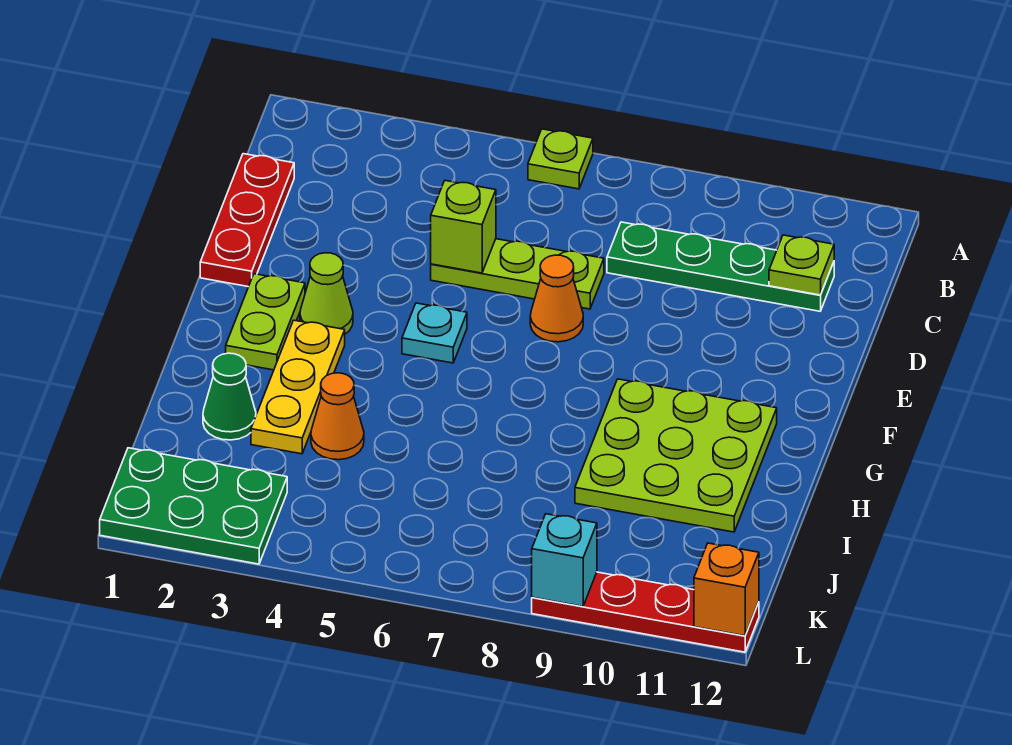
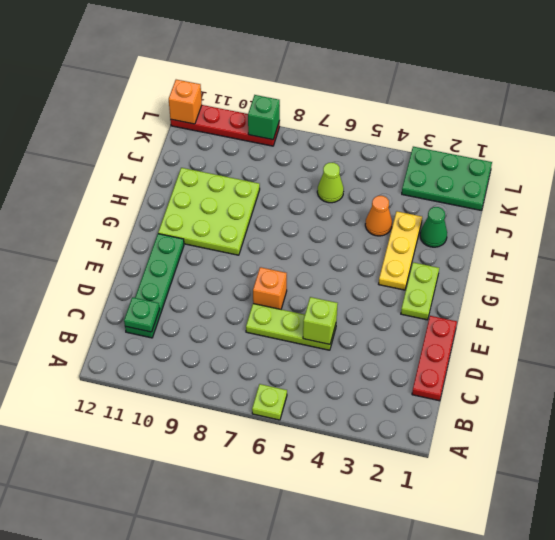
green 1x4 plate [607,222,834,311] -> green 1x4 plate turned to [125,234,184,338]
lime 1x1 plate [769,235,834,295] -> green 1x1 plate [124,297,160,332]
orange 1x1 cone [530,255,583,342] -> orange 1x1 brick [253,267,287,309]
lime 1x1 cone [300,253,353,334] -> lime 1x1 cone moved to [317,163,344,203]
cyan 1x1 plate [402,303,467,363] -> none
cyan 1x1 brick [532,514,597,606] -> green 1x1 brick [248,95,280,140]

